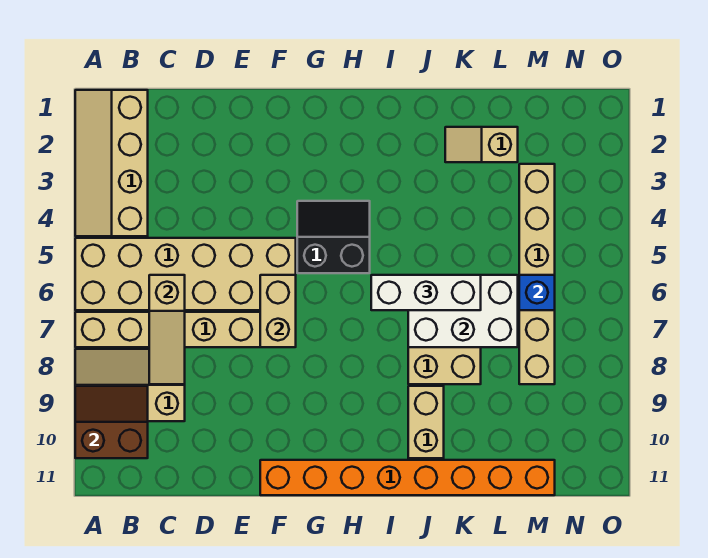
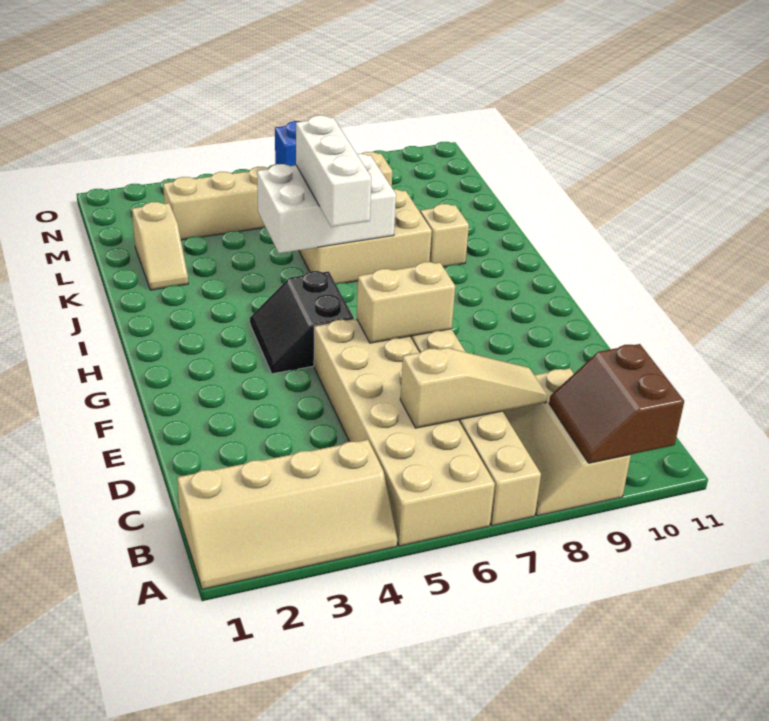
orange 1x8 brick [260,460,555,495] -> none
white 2x3 brick [408,275,518,347] -> white 2x3 brick turned to [257,154,396,253]
tan 1x2 brick [408,386,444,458] -> tan 1x1 brick [420,204,469,267]

